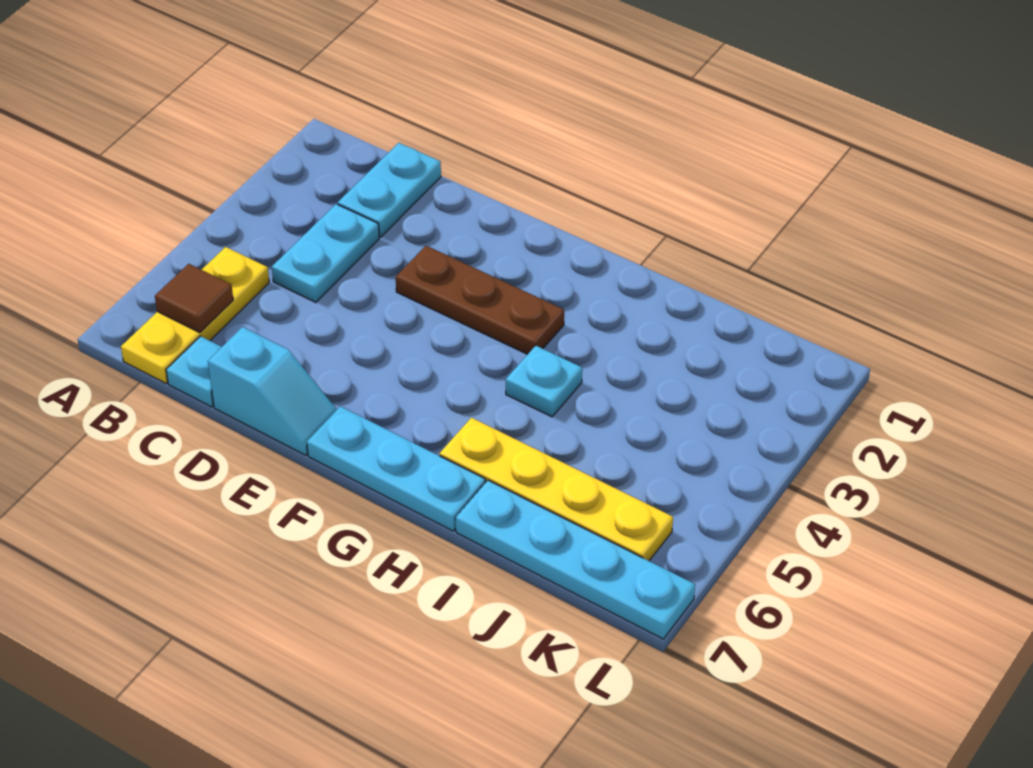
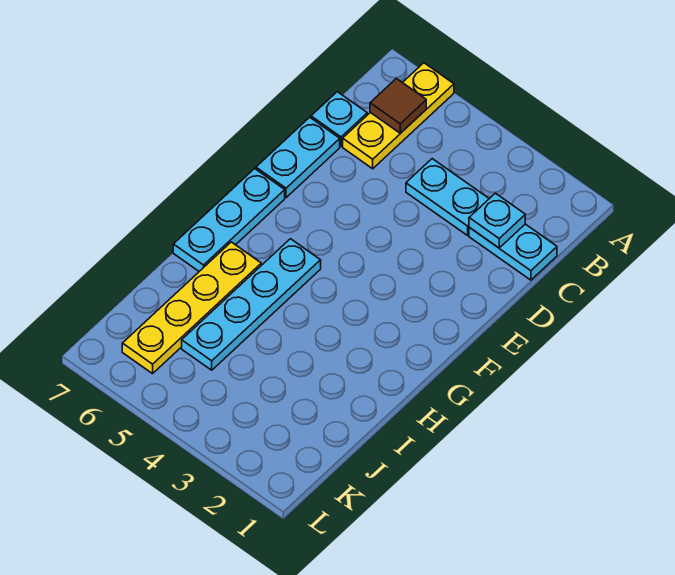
yellow 1x3 plate [121,247,269,383] -> yellow 1x3 plate turned to [343,63,454,169]
cyan 1x2 slope [208,327,337,455] -> cyan 1x2 plate [256,117,340,198]
brown 1x3 plate [396,246,564,354] -> none
cyan 1x1 plate [506,346,582,417] -> cyan 1x1 plate moved to [469,193,525,248]
cyan 1x4 plate [455,480,695,639] -> cyan 1x4 plate moved to [182,239,321,370]

